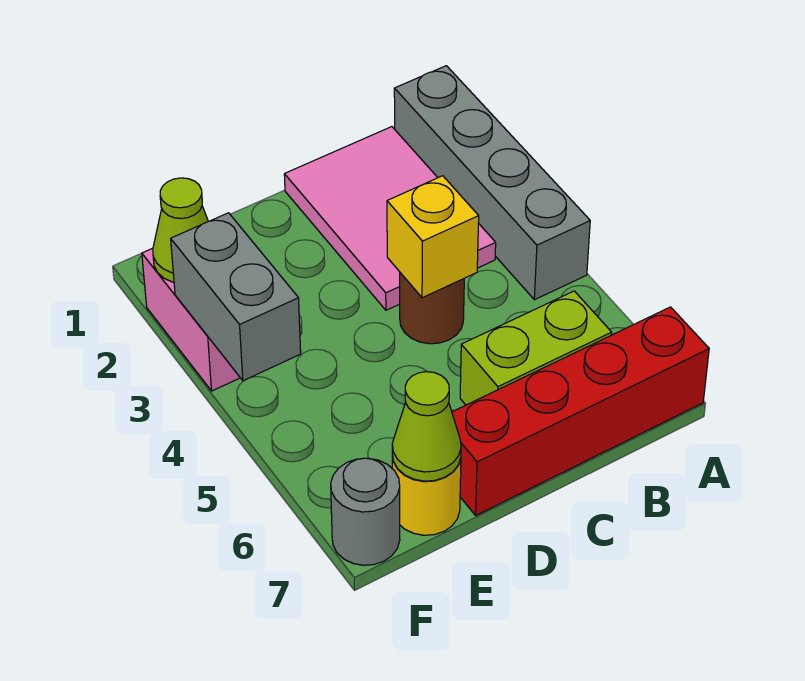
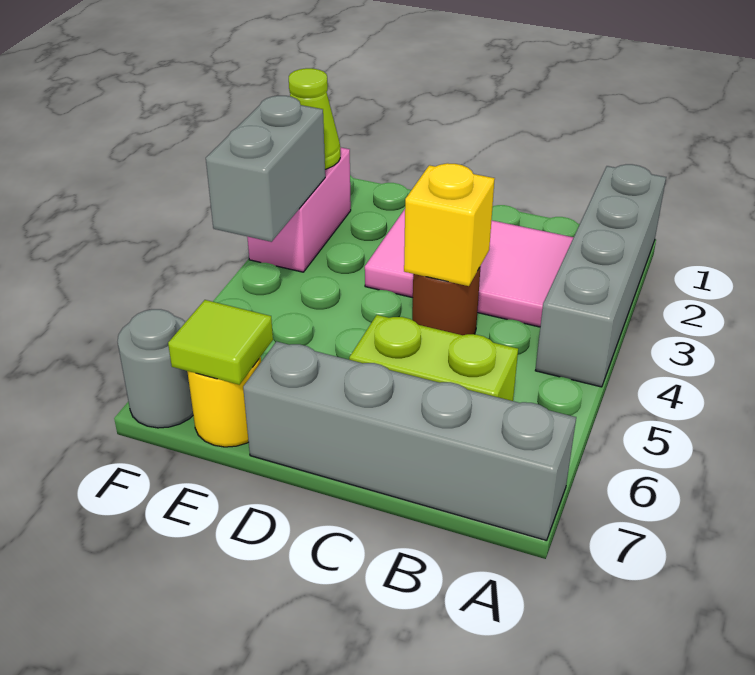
red 1x4 brick [452,307,709,515] -> grey 1x4 brick [243,342,576,541]
pink 2x3 tile [284,127,496,310] -> pink 2x3 tile turned to [365,209,574,327]
lime 1x1 cone [392,372,461,481] -> lime 1x1 tile [168,300,273,385]

